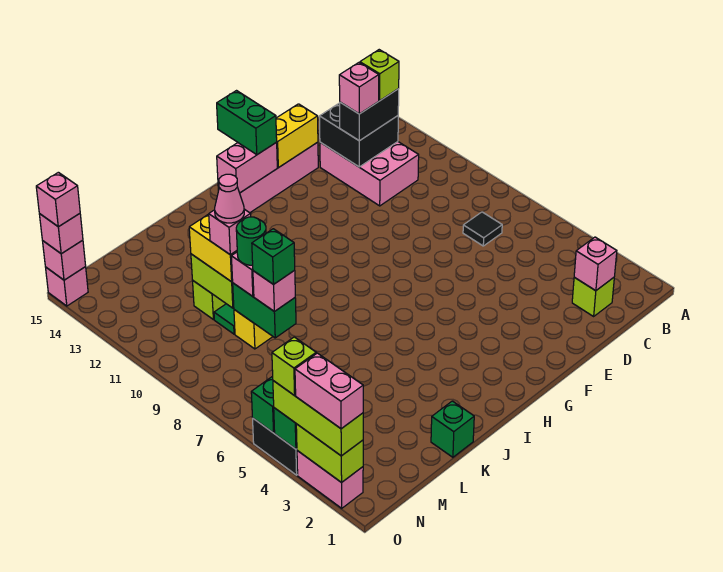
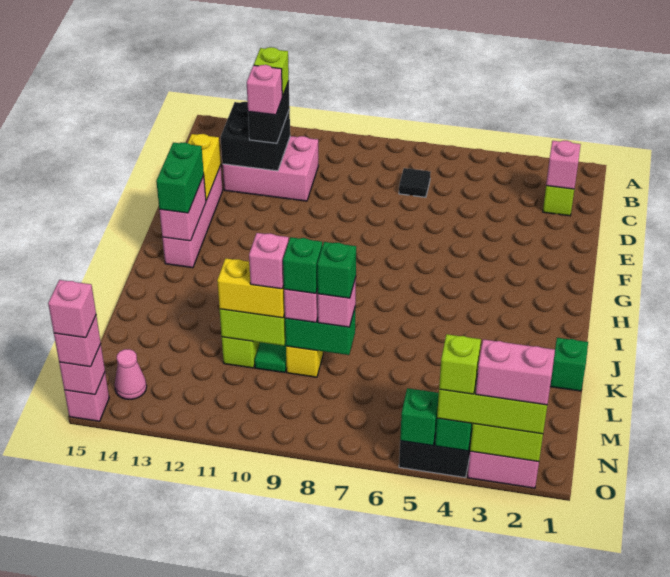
green 1x2 brick [217,91,277,155] -> green 1x2 brick turned to [156,142,204,213]
green 1x1 round brick [236,217,266,265] -> green 1x1 brick [283,237,322,293]
pink 1x1 cone [215,174,244,223] -> pink 1x1 cone moved to [115,349,147,399]

